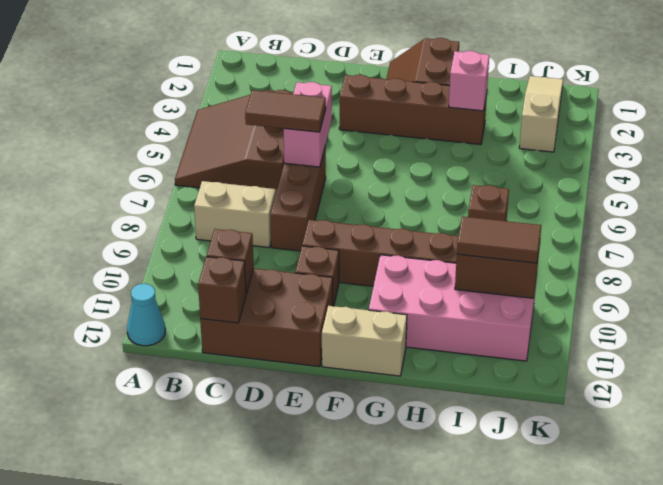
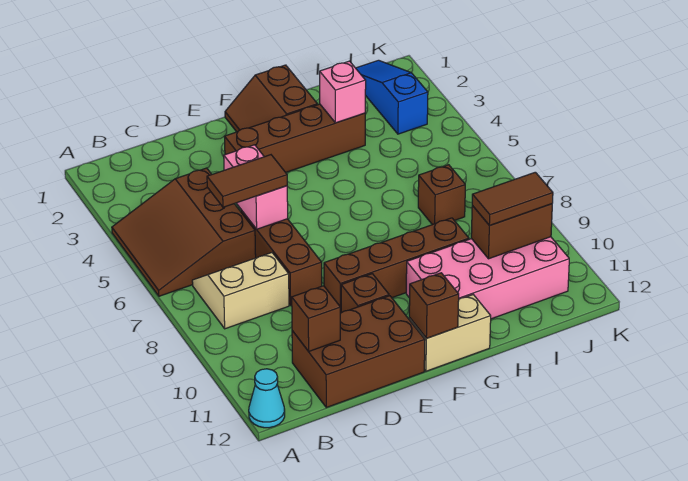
brown 1x1 brick [198,257,246,323] -> brown 1x1 brick moved to [409,273,459,338]
tan 1x3 slope [519,76,563,152] -> blue 1x3 slope [356,60,428,134]

